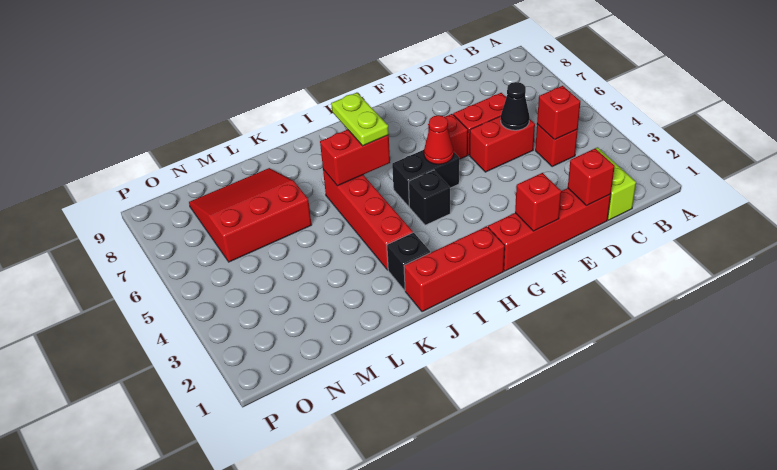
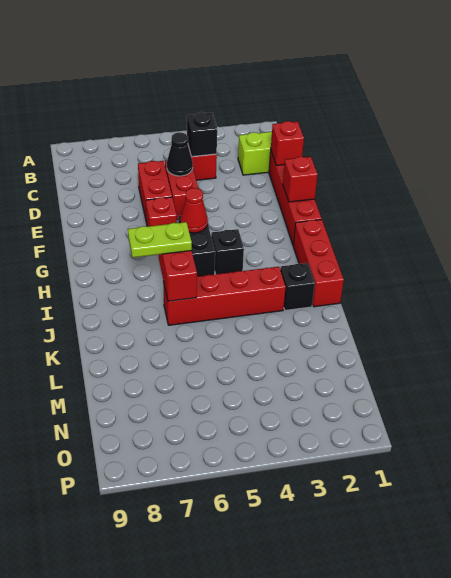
red 1x1 brick [537,86,581,140] -> black 1x1 brick [187,112,217,157]
red 3x3 slope [189,168,312,262] -> none

